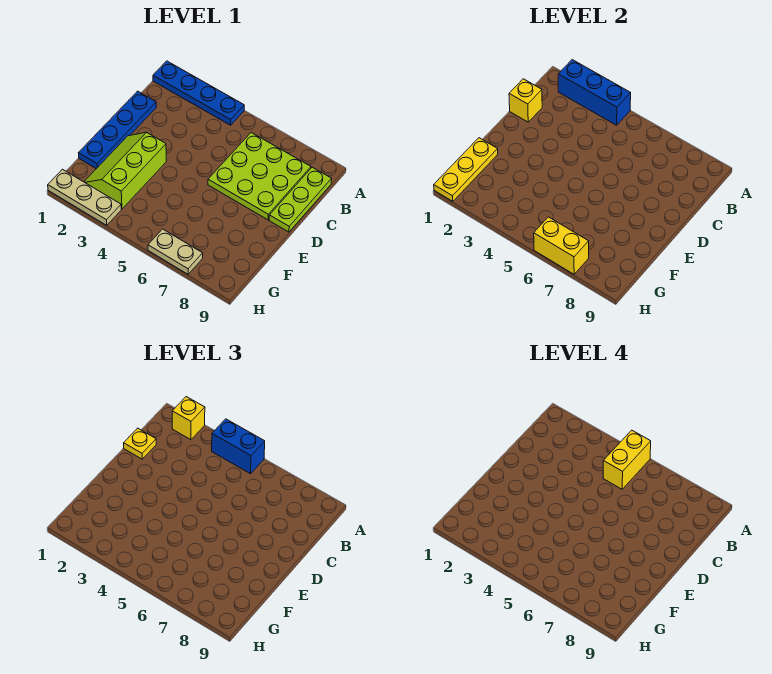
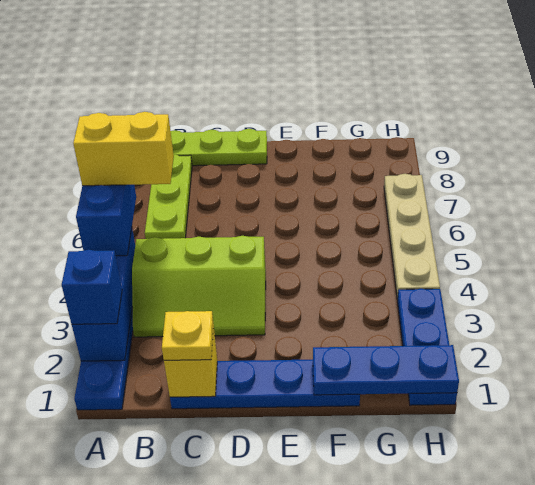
yellow 1x1 brick [172,397,205,440] -> blue 1x1 brick [62,250,122,324]
lime 3x3 plate [208,133,311,220] -> lime 1x3 plate [145,154,192,239]
lime 2x3 slope [84,132,166,209] -> lime 2x3 slope moved to [132,236,266,337]
yellow 1x3 plate [434,138,498,201] -> blue 1x3 plate [313,345,459,395]
tan 1x3 plate [48,169,121,225] -> blue 1x3 plate [398,289,457,405]
tan 1x2 plate [148,229,203,274] -> tan 1x4 plate [384,174,440,299]
yellow 1x2 brick [534,217,589,274] -> none

